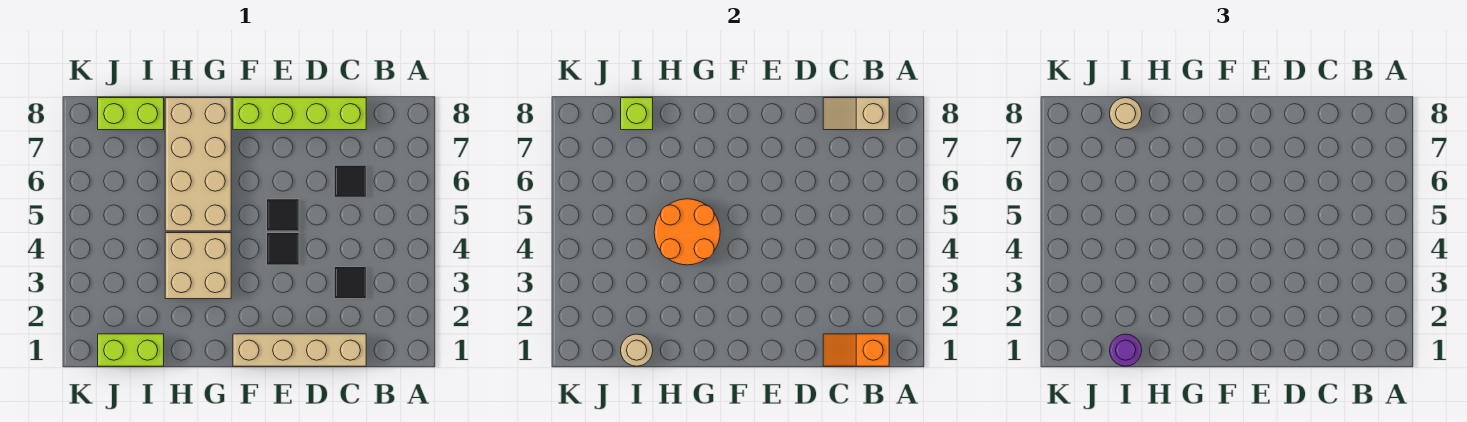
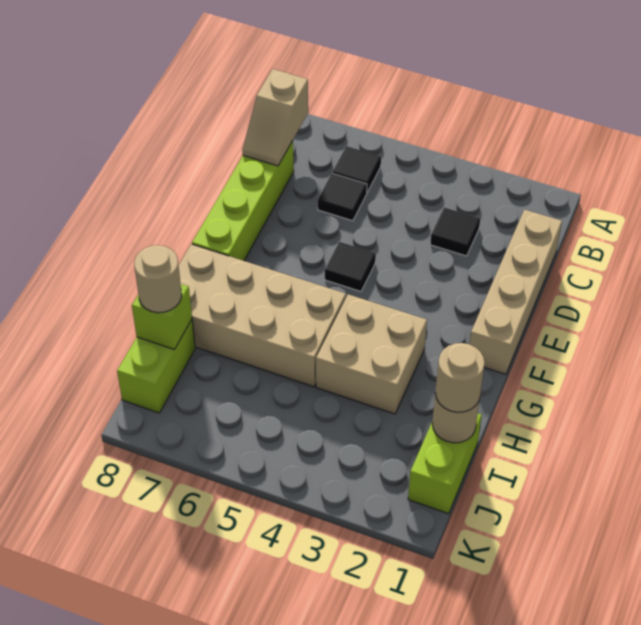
orange 1x2 slope [823,334,889,366] -> none
black 1x1 tile [267,233,299,265] -> black 1x1 tile moved to [332,146,381,192]
orange 2x2 round brick [654,199,720,265] -> none
purple 1x1 round brick [1110,334,1142,366] -> tan 1x1 round brick [435,343,485,412]

